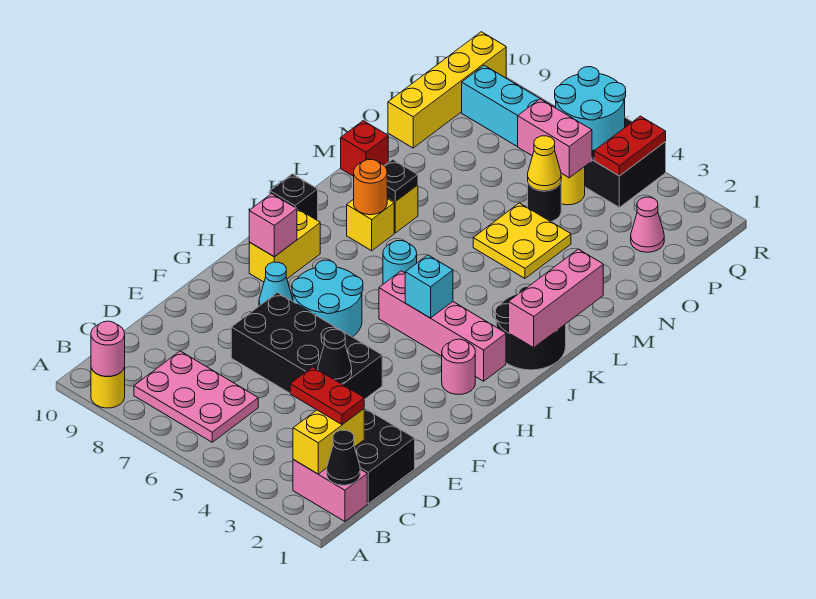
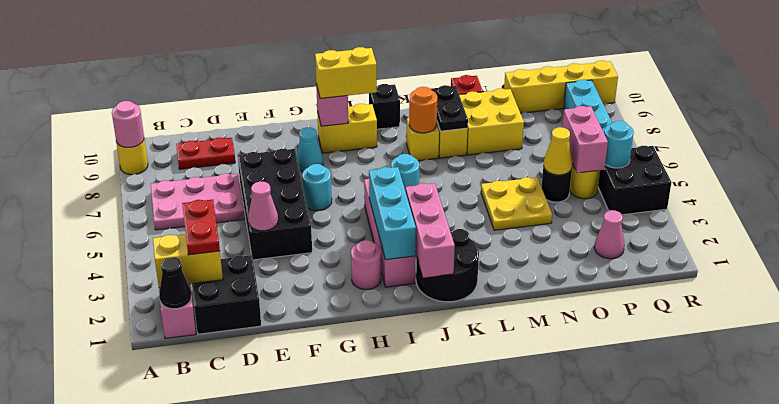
pink 2x3 plate [134,351,258,442] -> pink 2x3 plate turned to [151,174,244,230]
black 1x1 cone [318,329,352,384] -> pink 1x1 cone [248,181,278,231]
cyan 2x2 round brick [292,260,363,337] -> cyan 1x1 round brick [302,164,332,211]
none -> yellow 1x2 brick [315,47,377,98]
cyan 1x1 brick [405,255,453,318] -> cyan 1x3 brick [369,167,416,260]
pink 1x3 brick [509,249,603,348] -> pink 1x3 brick turned to [406,183,455,278]
black 1x1 plate [384,160,418,201] -> black 1x2 plate [431,85,468,131]
none -> yellow 2x2 brick [459,89,524,155]
red 1x2 plate [594,116,666,176] -> red 1x2 plate moved to [176,137,235,169]
cyan 2x2 round brick [555,67,626,151] -> cyan 1x1 round brick [604,121,634,168]

